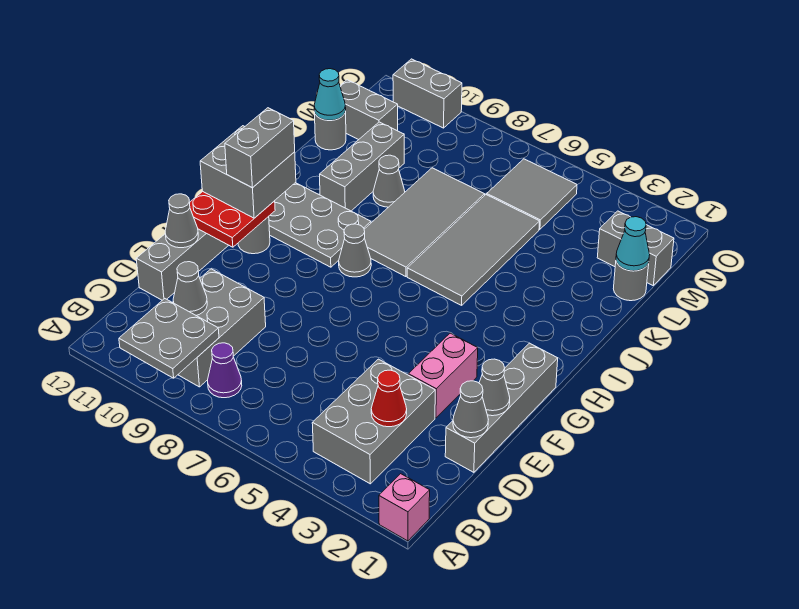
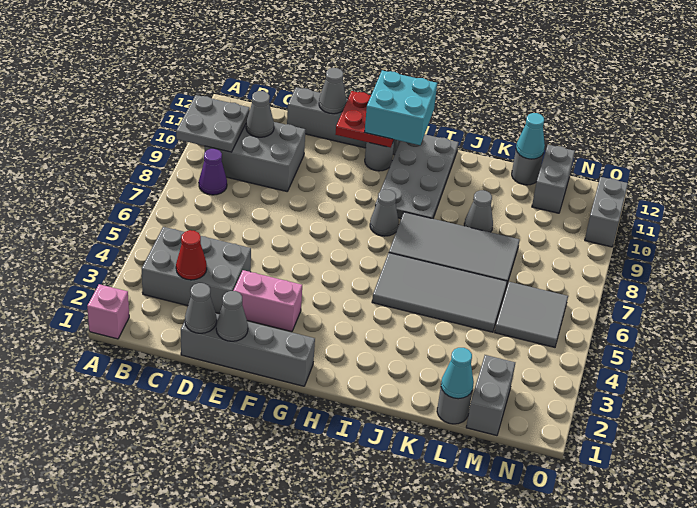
grey 2x2 brick [200,126,296,218] -> cyan 2x2 brick [365,70,437,145]
grey 1x2 brick [225,108,295,188] -> none
grey 1x3 brick [320,122,404,211] -> none

